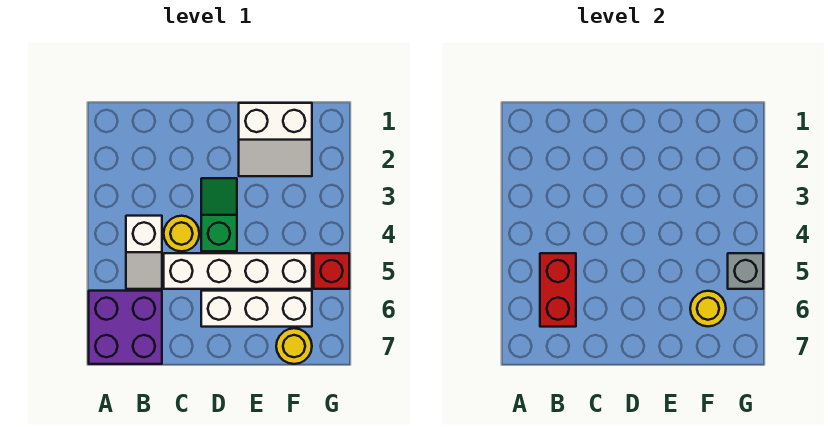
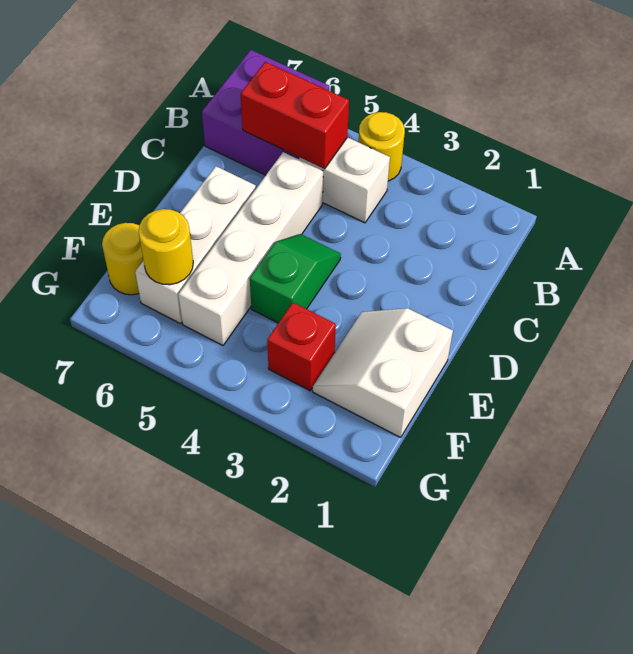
yellow 1x1 round brick [164,216,199,251] -> yellow 1x1 round brick moved to [359,112,405,181]
green 1x2 slope [201,178,237,251] -> green 1x2 slope turned to [250,234,341,323]
red 1x1 brick [314,253,349,289] -> red 1x1 brick moved to [267,303,336,391]
grey 1x1 brick [728,253,763,289] -> none

